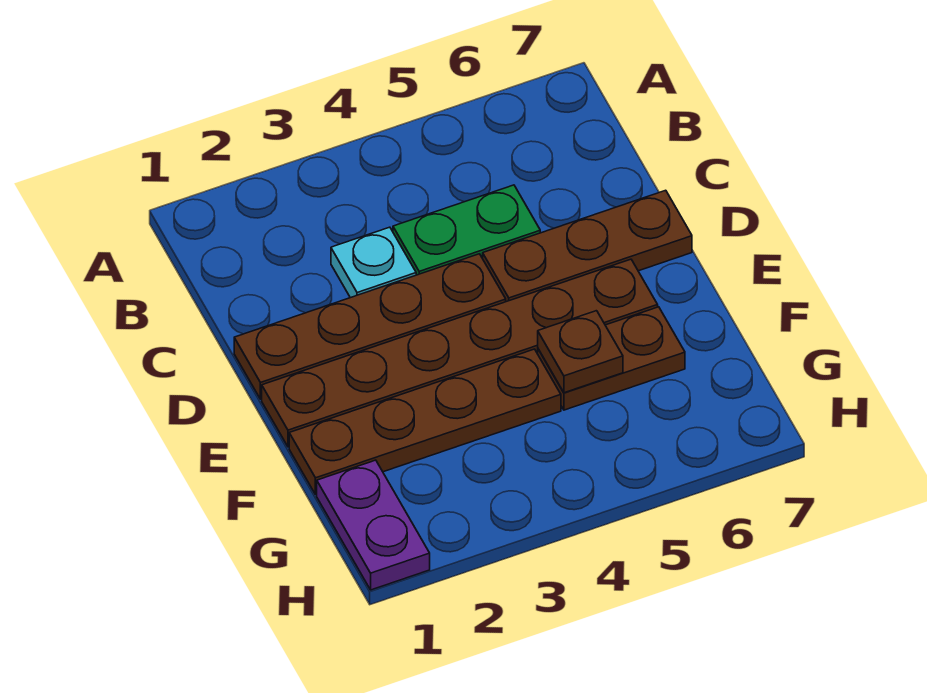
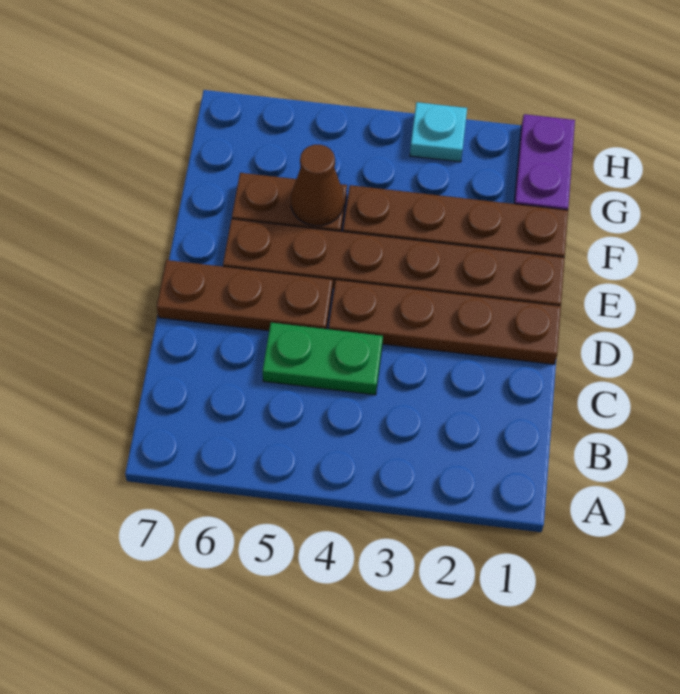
cyan 1x1 plate [331,227,416,298] -> cyan 1x1 plate moved to [410,102,467,162]
brown 1x1 plate [538,311,623,393] -> brown 1x1 cone [291,145,344,226]

